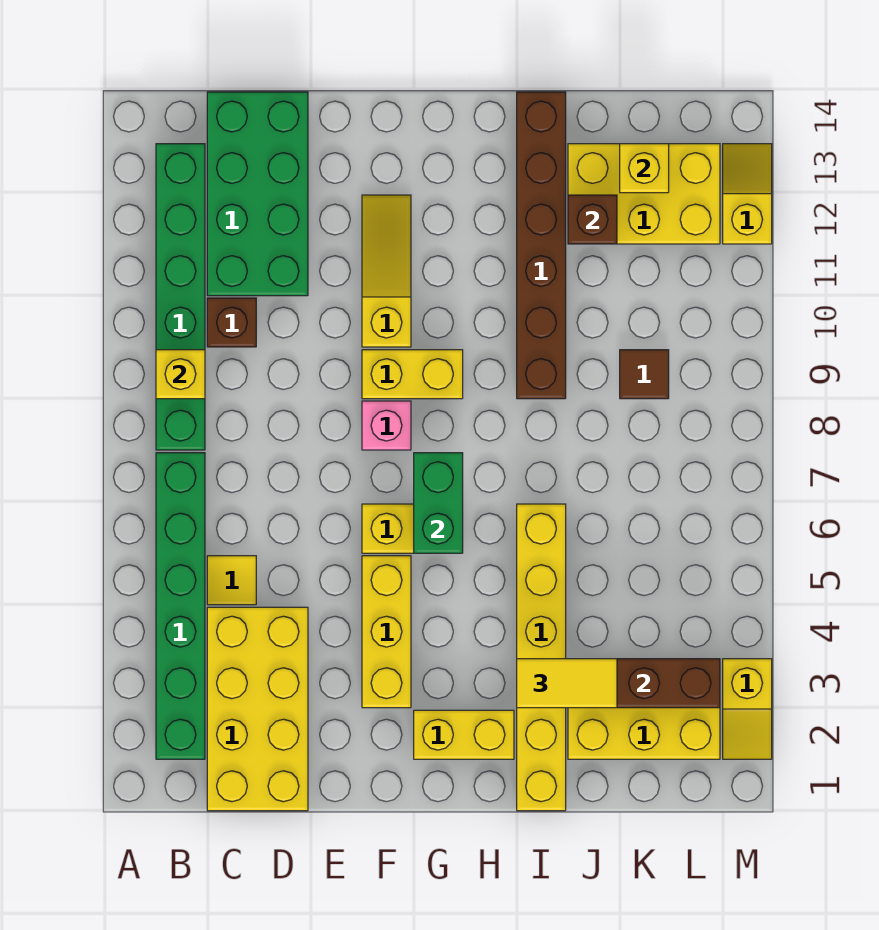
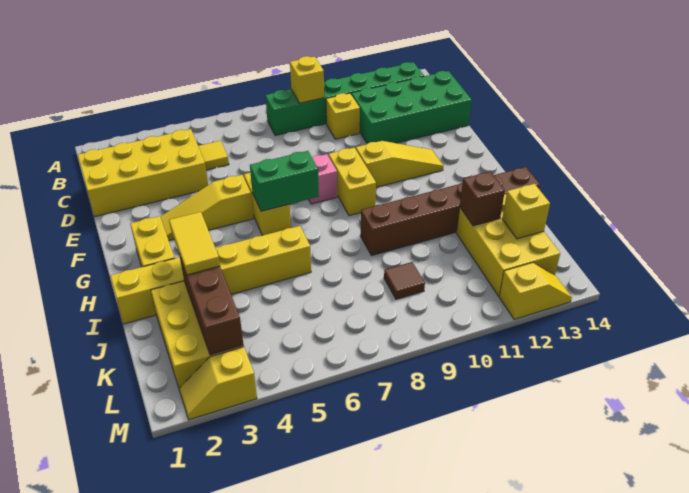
green 1x6 brick [156,453,205,759] -> none
brown 1x1 brick [207,298,256,347] -> yellow 1x1 brick [326,93,360,139]
yellow 1x3 brick [362,556,411,708] -> yellow 1x3 slope [161,175,253,240]

